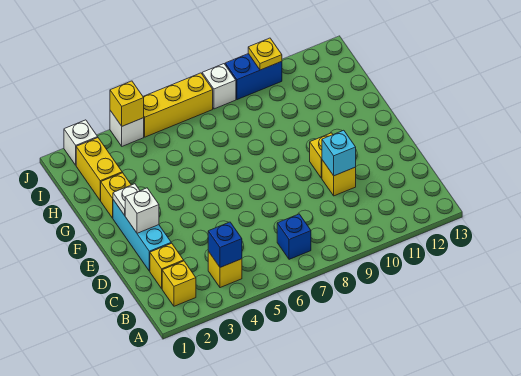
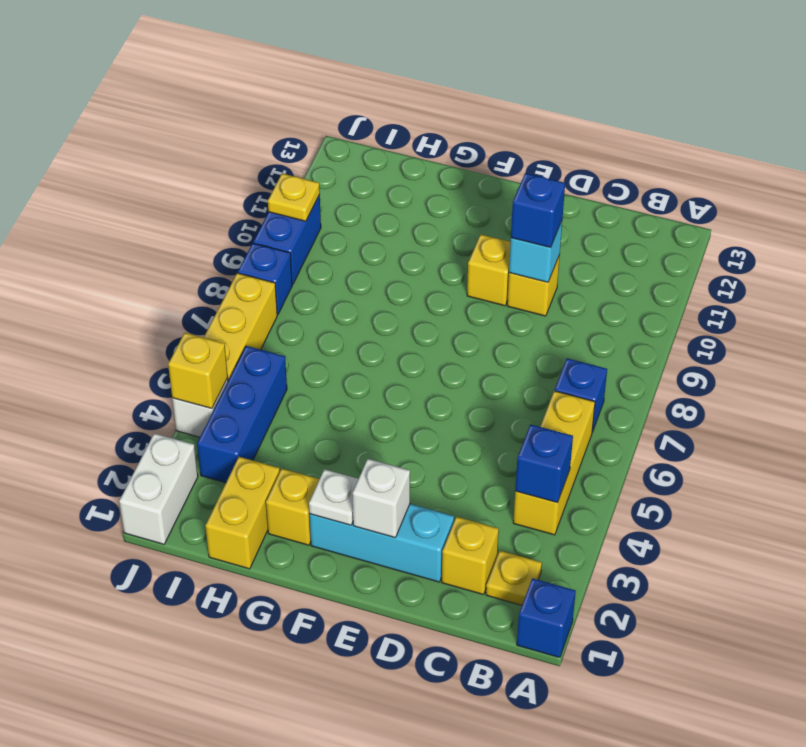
none -> blue 1x1 brick [517,578,576,658]
yellow 1x1 brick [162,261,196,306] -> yellow 1x1 plate [486,551,542,605]
yellow 1x1 brick [208,251,242,288] -> yellow 1x3 brick [513,391,595,535]
none -> blue 1x1 brick [511,173,565,248]
yellow 1x2 brick [76,138,122,200] -> yellow 1x2 brick turned to [206,457,280,569]
none -> blue 1x3 brick [197,346,287,483]
white 1x1 brick [64,120,98,165] -> white 1x2 brick [119,433,198,544]
white 1x1 brick [202,64,236,109] -> blue 1x1 brick [238,243,292,315]

